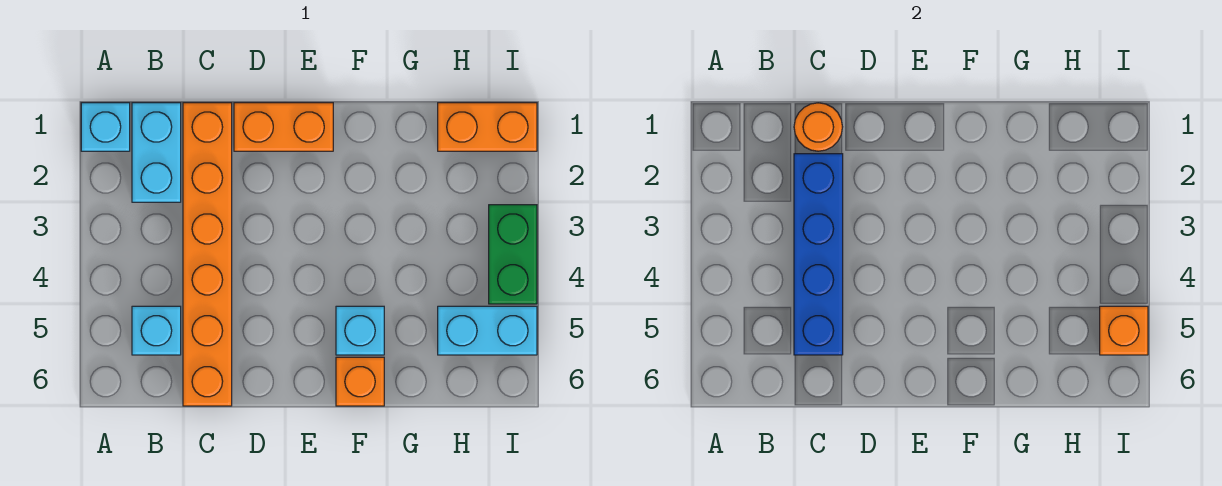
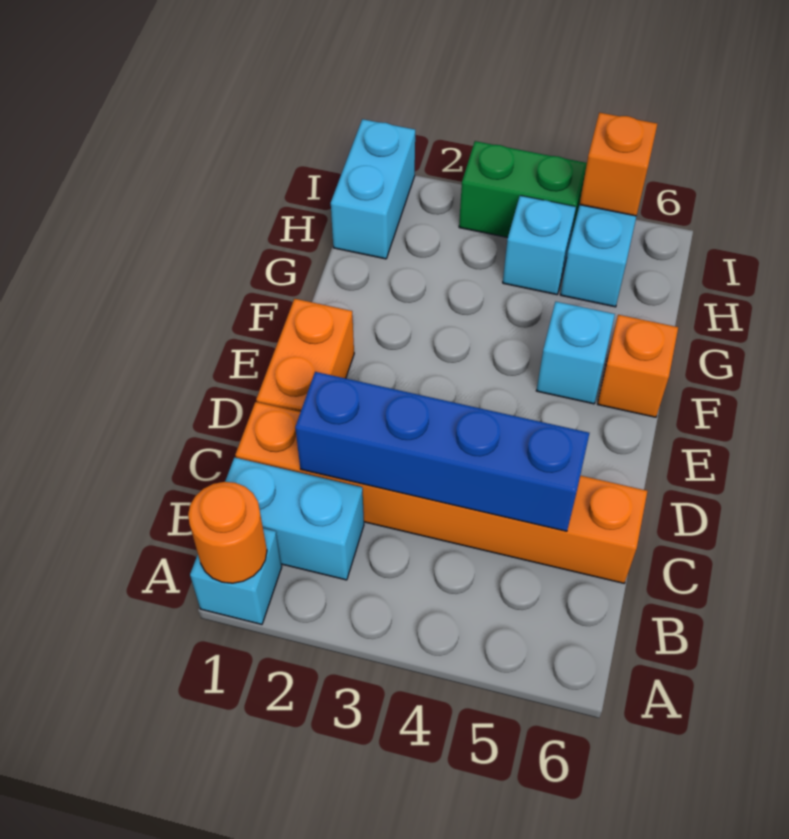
cyan 1x1 brick [132,306,181,355] -> cyan 1x1 brick moved to [503,196,576,295]
orange 1x1 round brick [794,103,842,151] -> orange 1x1 round brick moved to [188,482,267,583]
orange 1x2 brick [438,103,537,151] -> cyan 1x2 brick [331,119,415,259]

